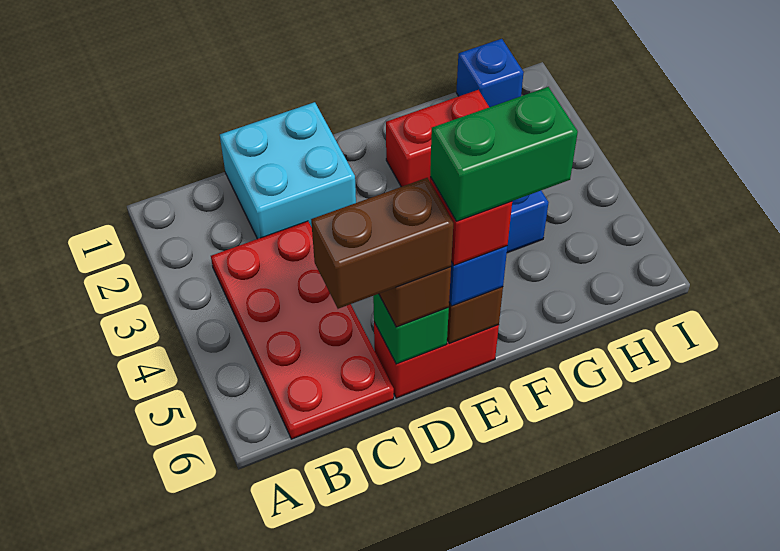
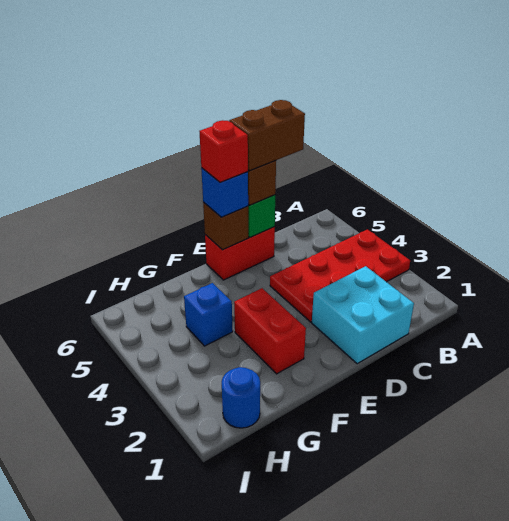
red 2x4 plate [211,221,394,439] -> red 2x4 plate turned to [270,229,410,322]
green 1x2 brick [430,87,578,221] -> none
red 1x2 brick [386,90,489,187] -> red 1x2 brick turned to [234,288,306,374]
blue 1x1 brick [456,39,524,107] -> blue 1x1 round brick [222,367,260,428]

